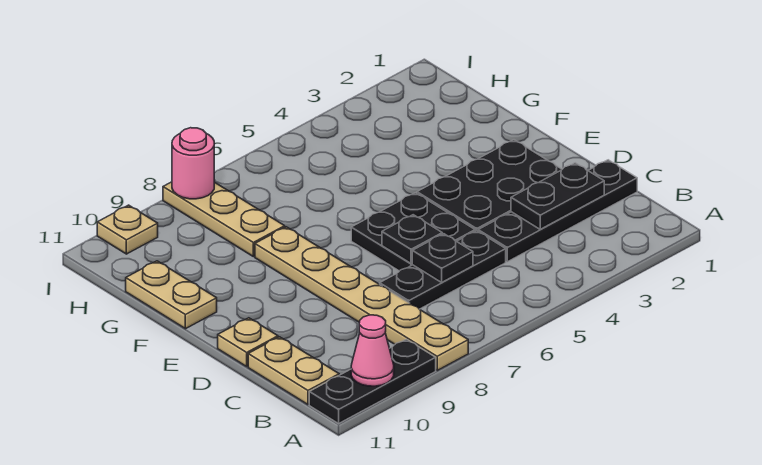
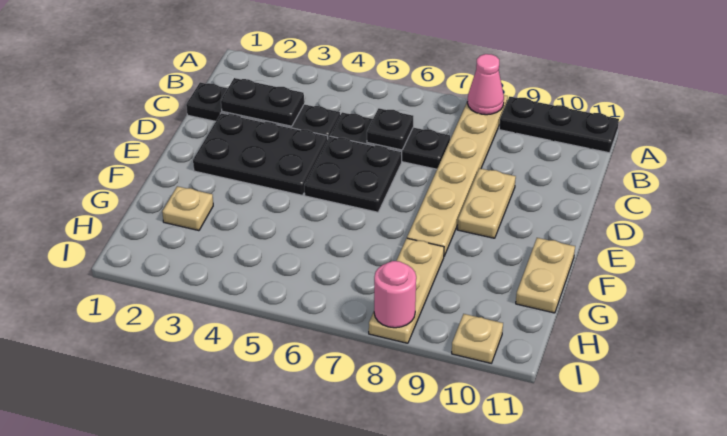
pink 1x1 cone [351,315,394,386] -> pink 1x1 cone moved to [467,54,504,115]
tan 1x2 plate [248,337,339,405] -> tan 1x2 plate moved to [457,168,516,238]
black 1x1 plate [382,215,442,264] -> none
tan 1x1 plate [218,318,278,366] -> tan 1x1 plate moved to [162,186,213,231]

